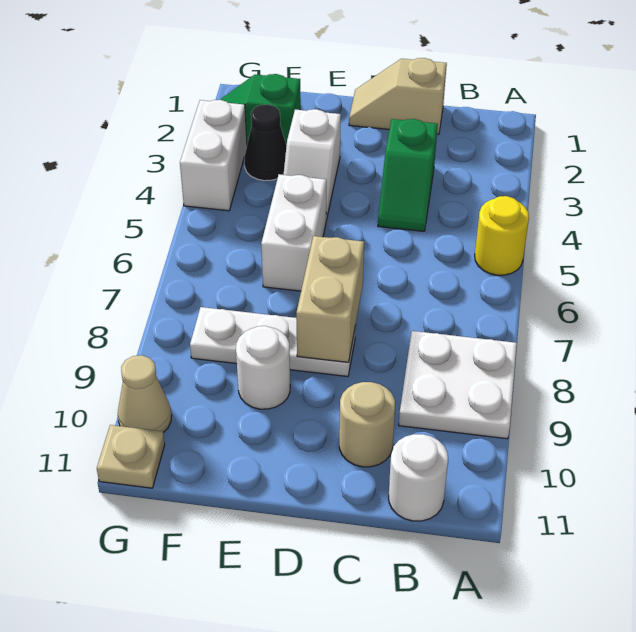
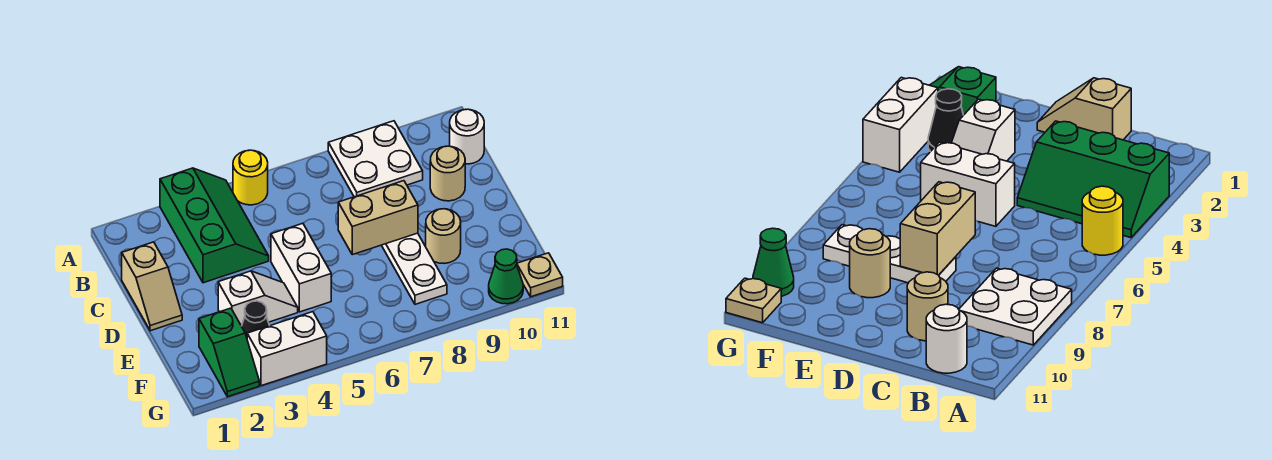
green 1x2 slope [378,119,438,231] -> green 2x3 slope [160,168,269,283]
white 1x2 brick [261,174,326,291] -> white 1x2 brick turned to [271,223,331,312]
white 1x1 round brick [236,326,290,409] -> tan 1x1 round brick [426,209,461,263]
tan 1x1 cone [118,355,172,433] -> green 1x1 cone [489,249,523,304]

